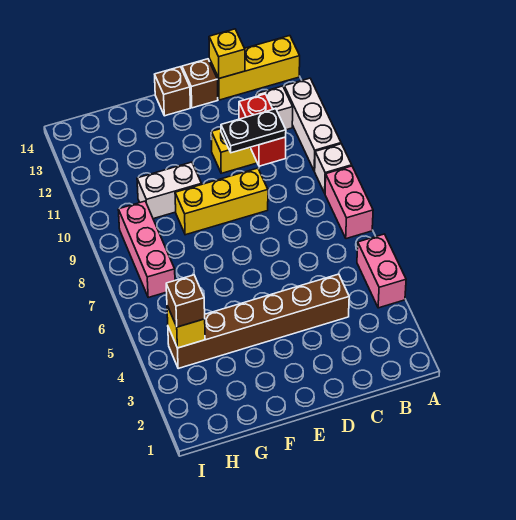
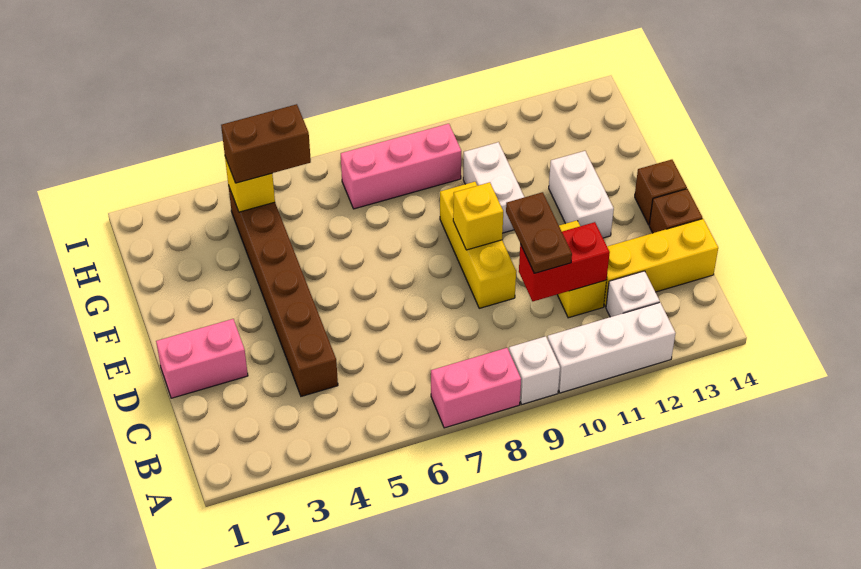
pink 1x2 brick [357,234,406,308] -> pink 1x2 brick moved to [156,319,248,398]
yellow 1x3 brick [210,36,300,100] -> yellow 1x3 brick turned to [604,219,718,307]
black 1x2 plate [221,109,286,153] -> brown 1x2 plate [506,192,572,273]
yellow 1x1 brick [209,29,245,78] -> yellow 1x1 brick moved to [453,182,503,250]
none -> white 1x2 brick [549,151,614,238]
brown 1x1 brick [166,275,205,327] -> brown 1x2 brick [221,104,311,183]

